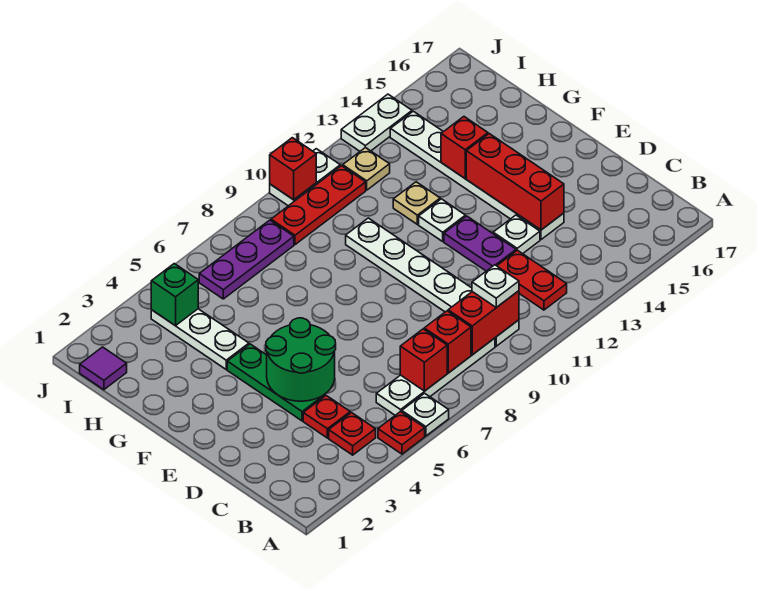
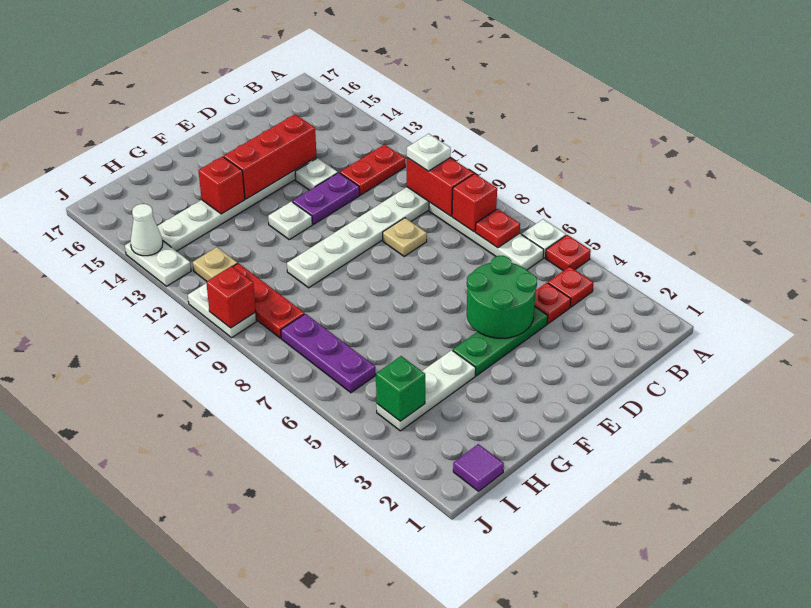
red 1x1 brick [400,329,447,391] -> red 1x1 plate [475,209,520,248]
tan 1x1 plate [393,182,440,224] -> tan 1x1 plate moved to [383,218,427,256]
none -> white 1x1 cone [130,204,163,256]

